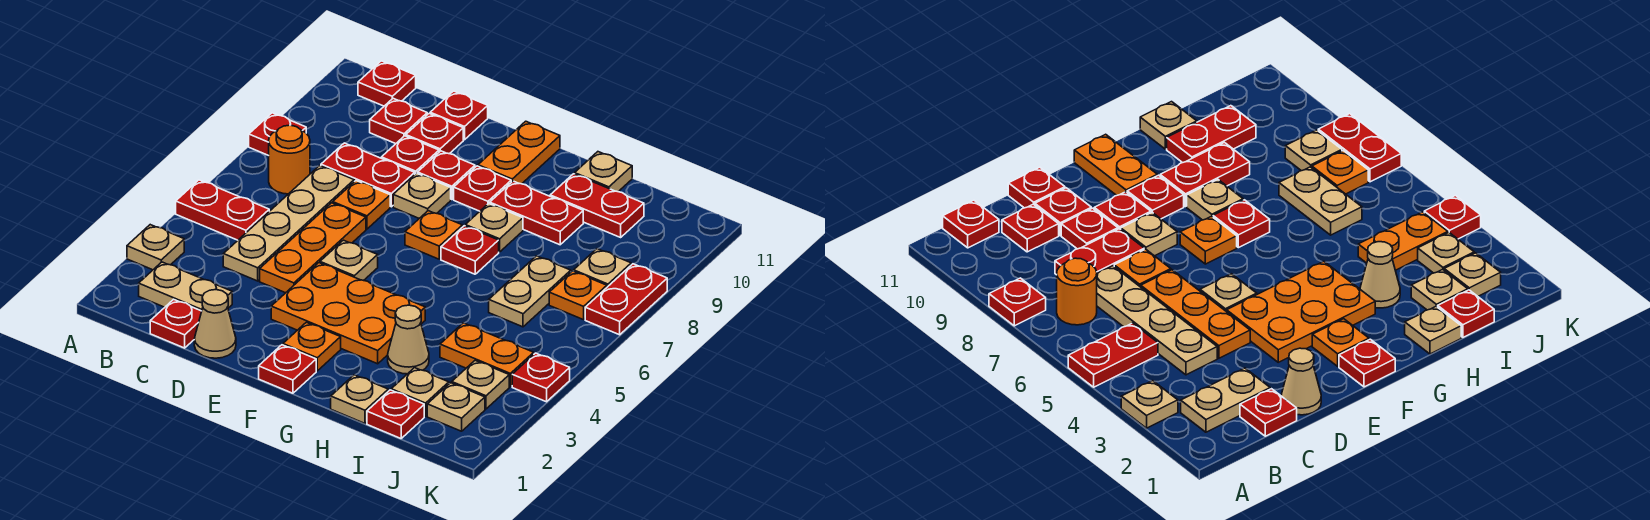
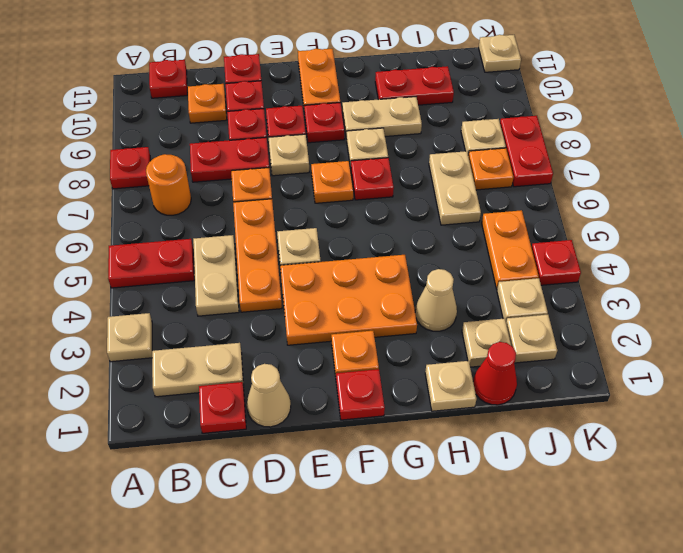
tan 1x4 plate [223,166,354,281] -> tan 1x2 plate [193,235,239,316]
red 1x1 plate [370,98,427,144] -> orange 1x1 plate [188,84,227,123]
red 1x2 plate [490,181,583,245] -> tan 1x2 plate [342,97,422,139]
tan 1x1 plate [575,152,632,192] -> tan 1x1 plate moved to [479,35,521,72]
red 1x1 plate [367,390,424,438] -> red 1x1 cone [473,342,517,405]
orange 1x2 plate [440,323,534,387] -> orange 1x2 plate turned to [482,210,539,289]

